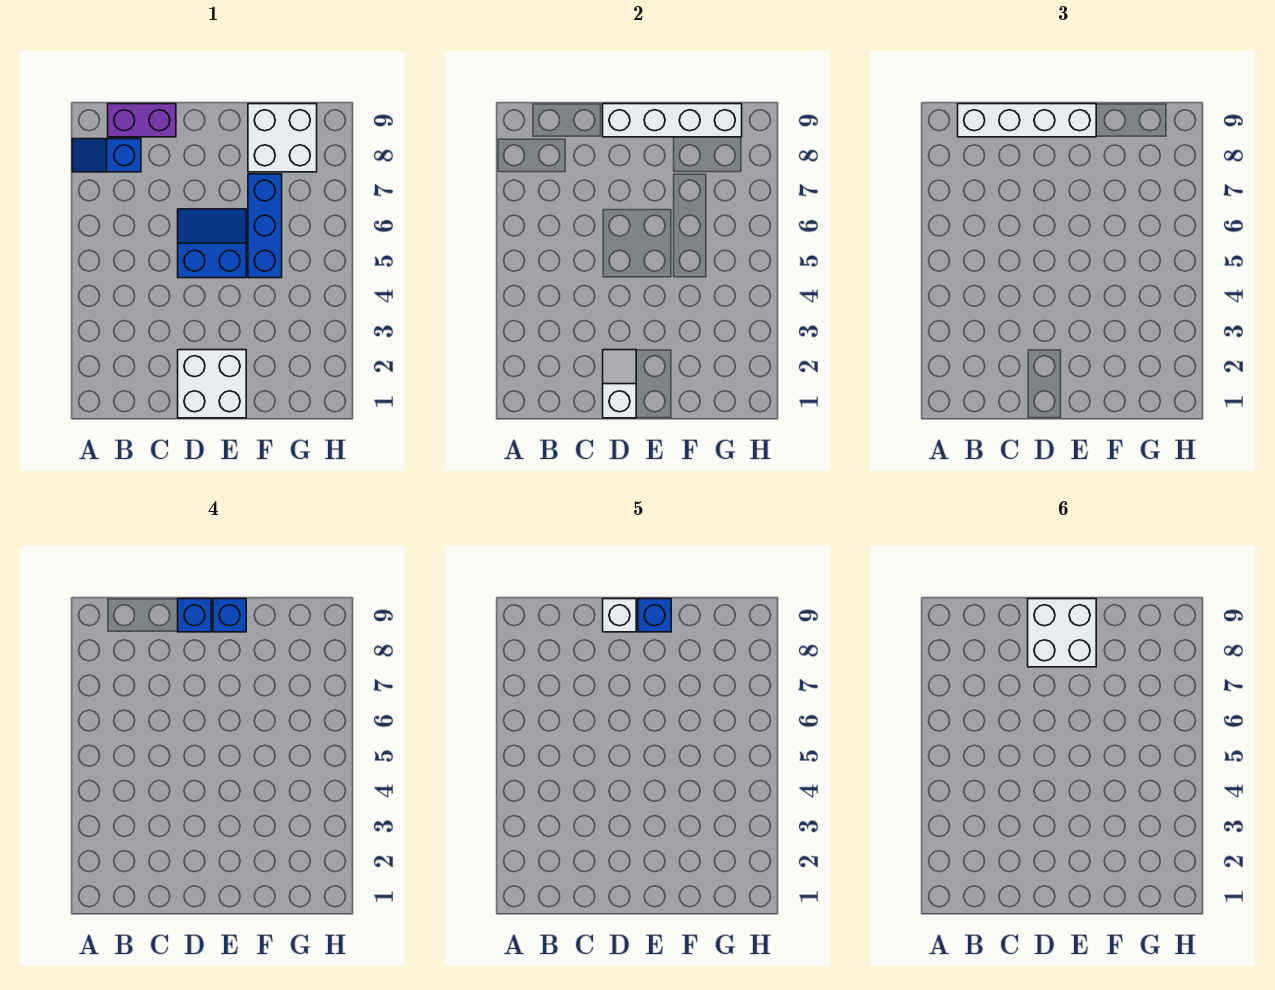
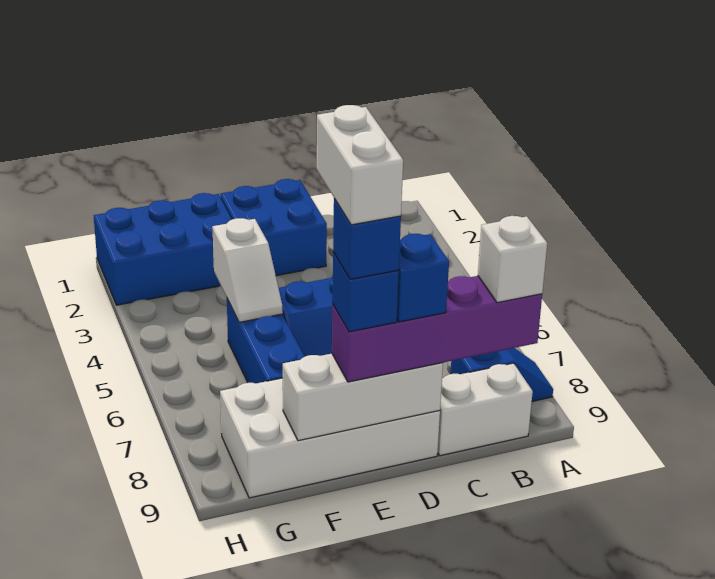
purple 1x2 brick [108,104,176,137] -> white 1x2 brick [438,363,533,456]
white 1x4 brick [958,104,1096,137] -> purple 1x4 brick [332,276,542,382]
white 2x2 brick [178,350,246,418] -> blue 2x2 brick [220,179,327,276]
white 1x2 slope [603,350,636,418] -> white 1x2 slope moved to [212,218,283,322]
white 2x2 brick [1028,599,1096,667] -> white 1x2 brick [317,105,403,225]
white 1x4 brick [603,104,742,137] -> white 1x3 brick [283,354,443,441]
white 1x1 brick [603,599,636,632] -> white 1x1 brick moved to [478,216,547,303]
none -> blue 2x3 brick [94,193,232,305]
white 2x2 brick [248,104,317,172] -> white 2x4 brick [220,378,440,498]

